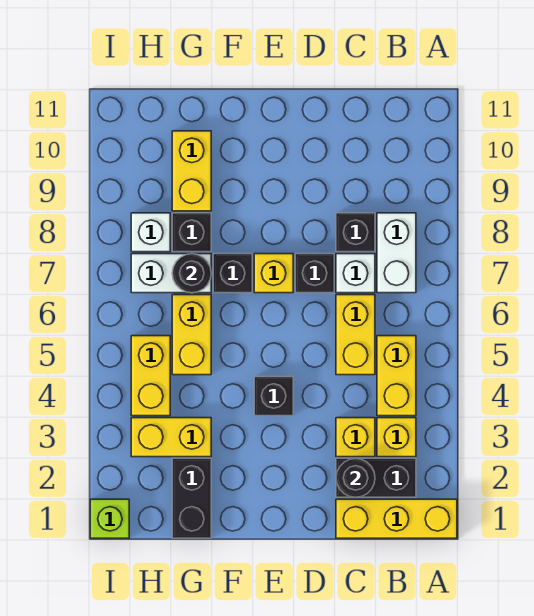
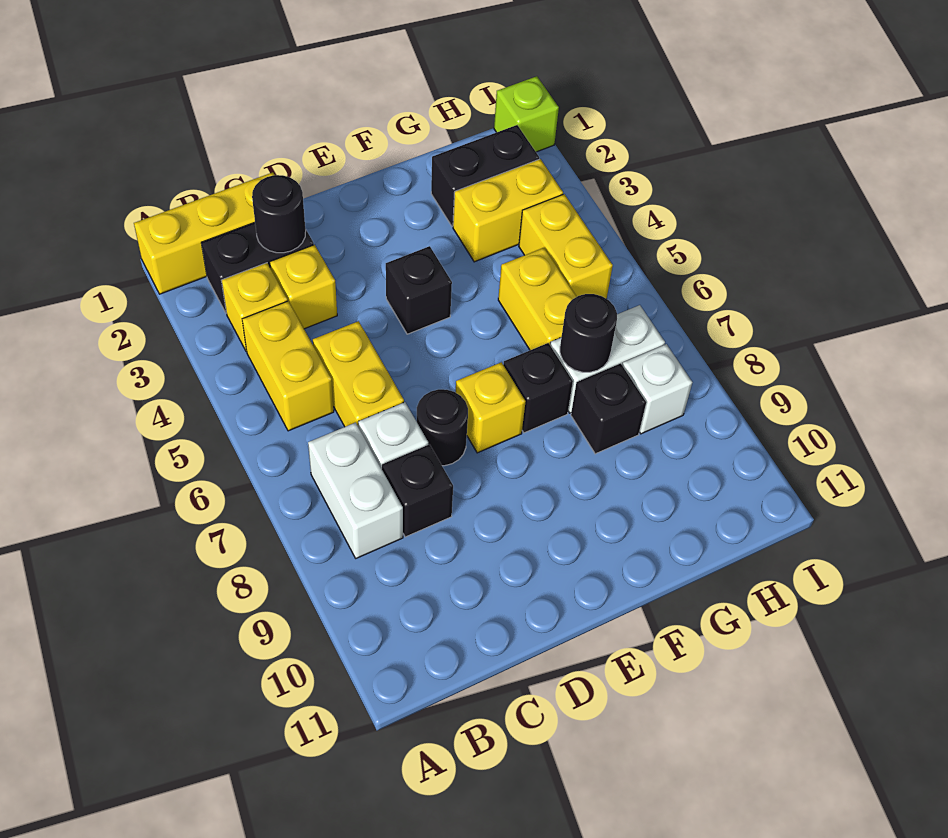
black 1x1 brick [295,254,334,293] -> black 1x1 round brick [417,389,468,466]
black 1x2 brick [172,458,211,538] -> black 1x2 brick turned to [431,125,539,226]
yellow 1x2 brick [172,131,211,211] -> none

